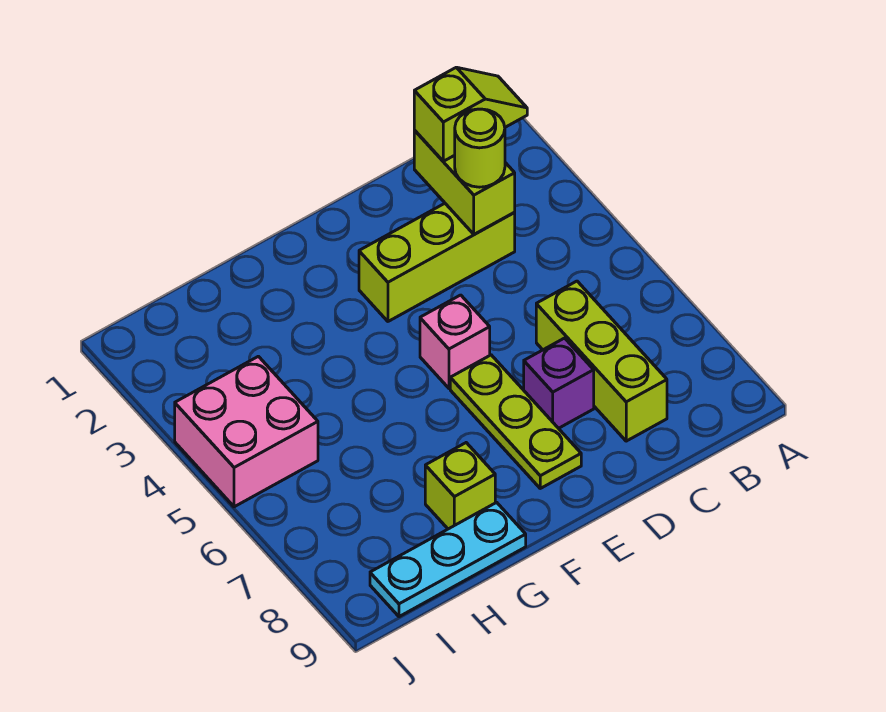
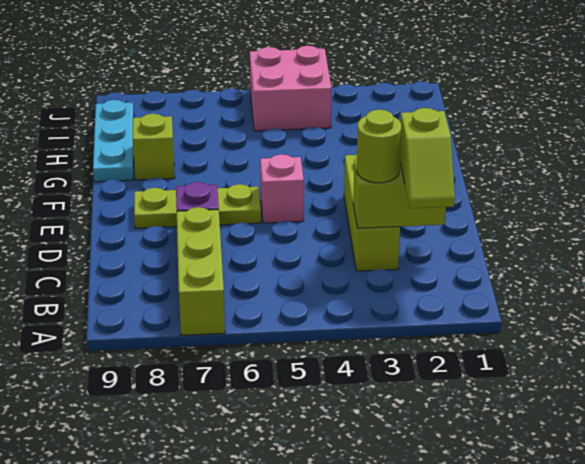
lime 1x3 brick [536,281,667,441] -> lime 1x3 brick turned to [177,207,225,335]

